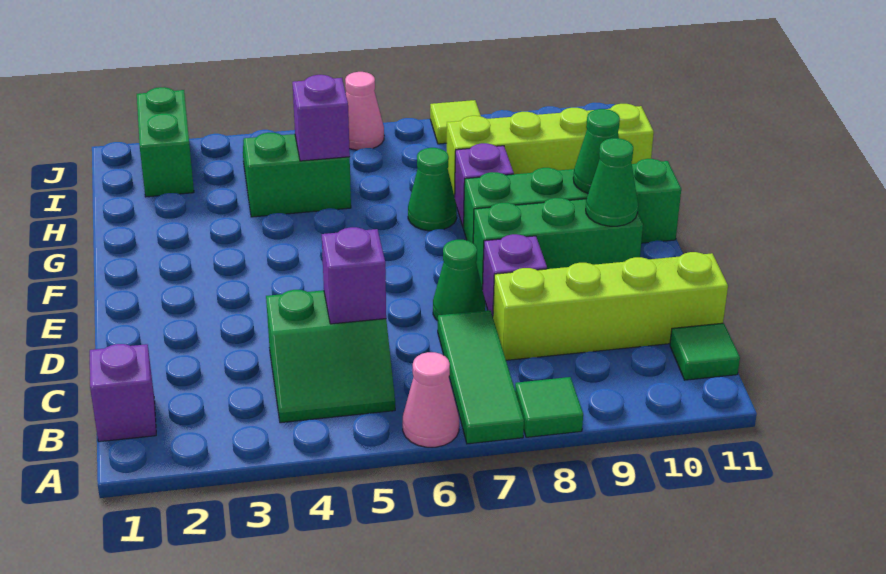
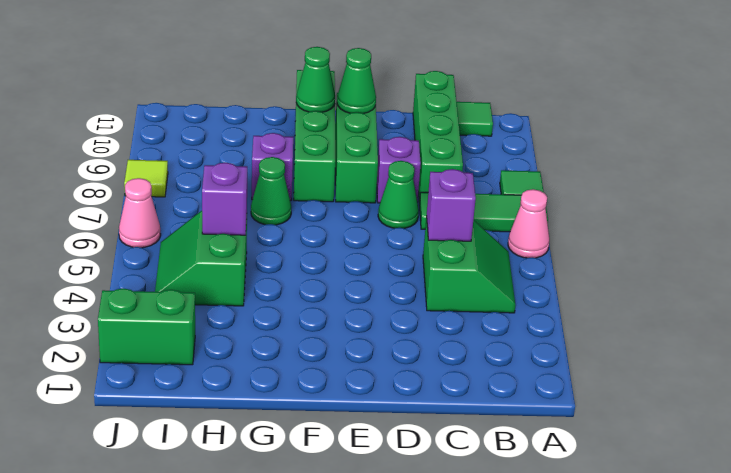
purple 1x1 brick [90,344,156,442] -> none
lime 1x4 brick [493,252,728,360] -> green 1x4 brick [413,71,463,204]
lime 1x4 brick [447,104,654,197] -> none

